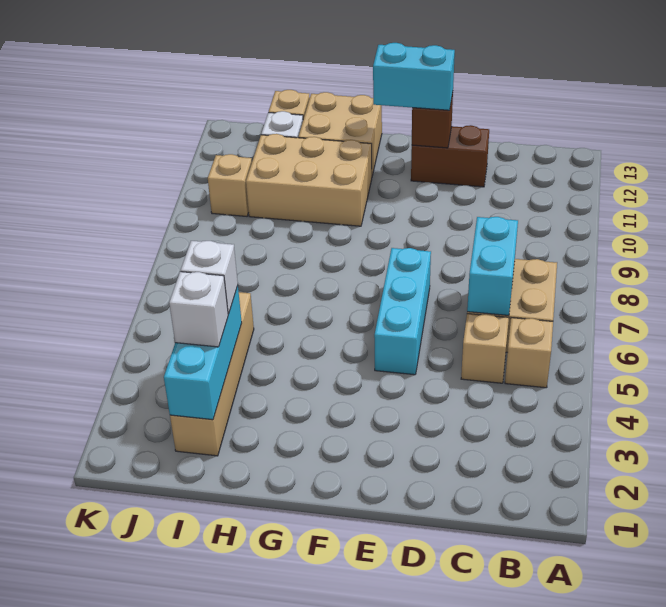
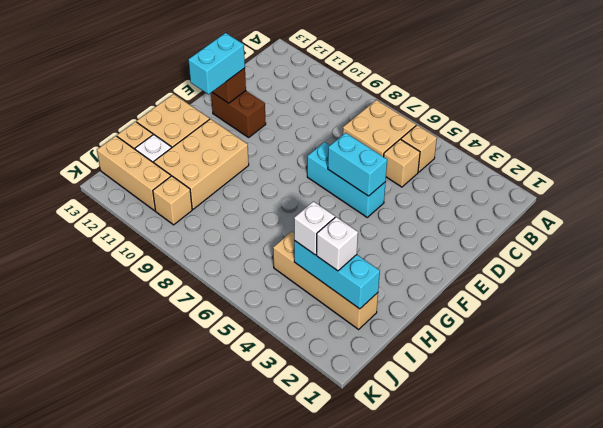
cyan 1x2 brick [467,217,518,315] -> cyan 1x2 brick moved to [328,133,387,196]
brown 1x2 brick [411,125,489,187] -> brown 1x2 brick turned to [211,91,266,137]
none -> tan 1x3 brick [97,136,171,211]

